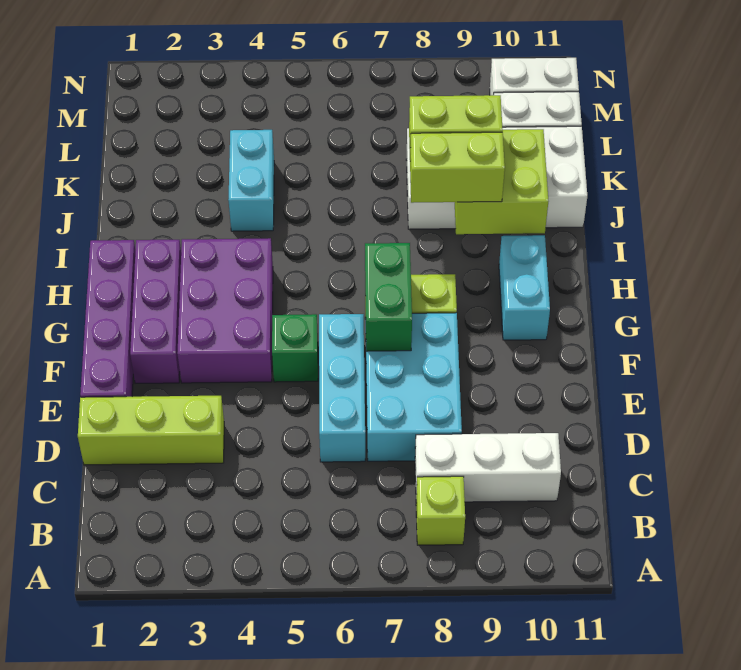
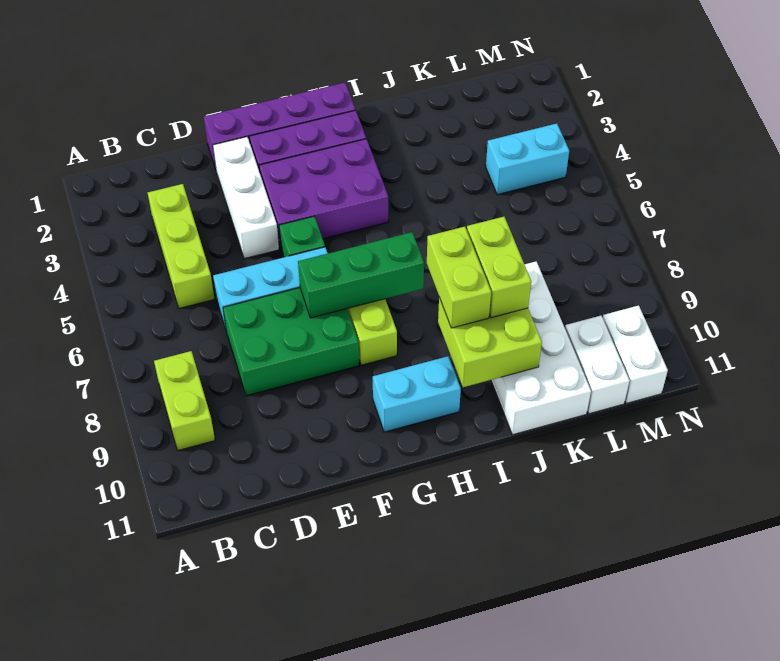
lime 1x1 brick [416,476,465,545] -> lime 1x2 brick [154,351,215,450]
white 1x3 brick [415,433,561,502] -> white 1x3 brick moved to [213,137,279,259]
lime 1x3 brick [78,396,224,465] -> lime 1x3 brick moved to [148,184,214,309]
cyan 2x3 brick [366,313,462,461] -> green 2x3 brick [223,288,359,396]
green 1x2 brick [365,243,412,351] -> green 1x3 brick [298,232,424,318]
cyan 1x2 brick [228,130,274,231] -> cyan 1x2 brick moved to [486,124,569,195]

